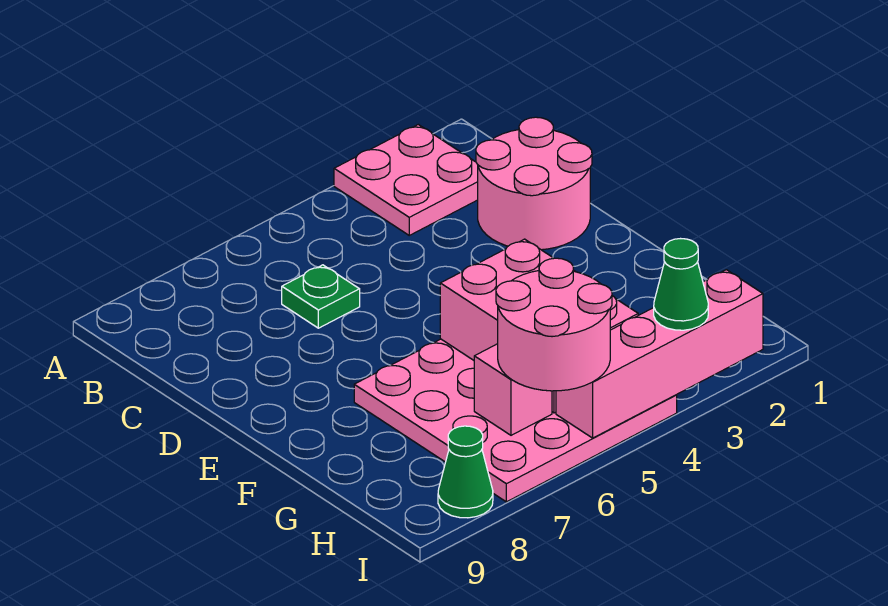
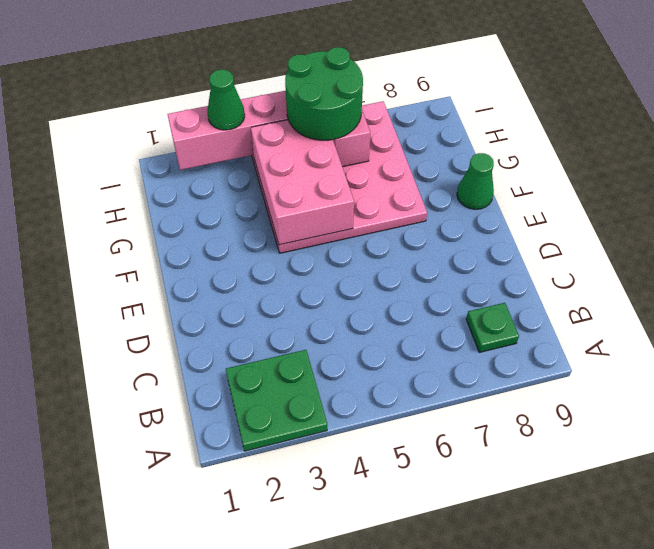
pink 2x2 plate [334,125,478,235] -> green 2x2 plate [226,350,327,451]
pink 2x2 round brick [476,117,592,250] -> none
green 1x1 plate [282,265,360,328] -> green 1x1 plate moved to [466,303,519,352]
pink 2x2 round brick [496,258,612,391] -> green 2x2 round brick [285,47,363,140]
green 1x1 cone [438,426,493,518] -> green 1x1 cone moved to [457,153,494,209]

